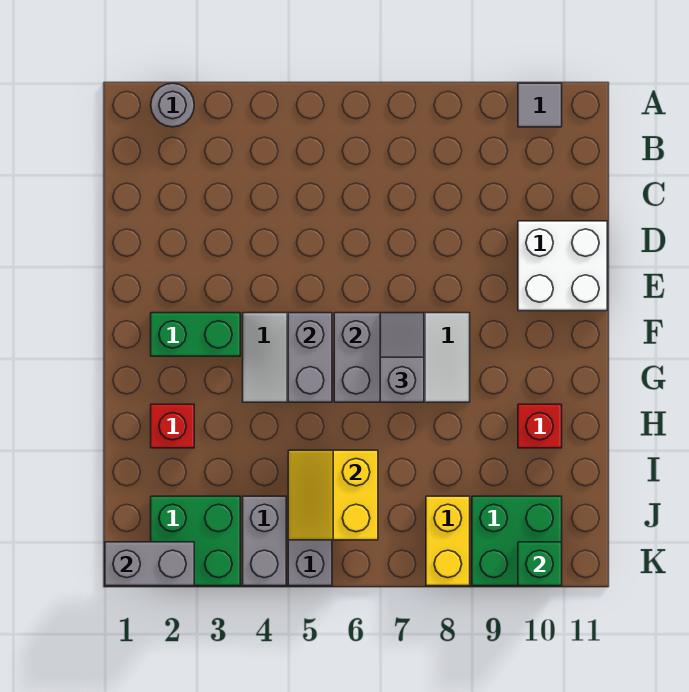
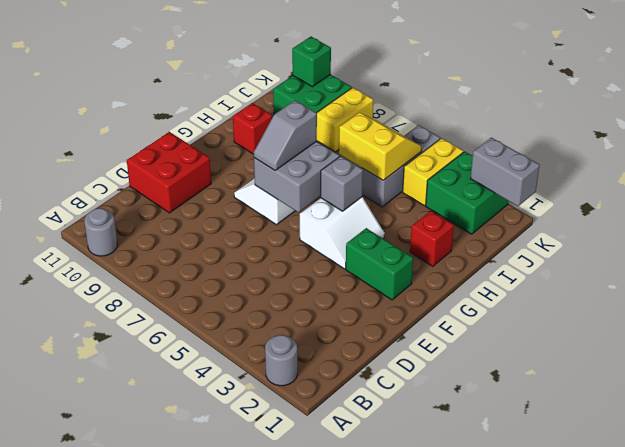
grey 1x1 tile [518,83,562,127] -> grey 1x1 round brick [84,208,117,256]
white 2x2 brick [518,221,607,311] -> red 2x2 brick [127,132,211,213]
grey 1x2 brick [288,313,332,402] -> grey 1x1 brick [321,156,363,211]
yellow 2x2 slope [288,450,378,540] -> yellow 2x2 slope turned to [339,113,422,180]
grey 1x2 brick [243,496,286,586] -> yellow 1x2 brick [403,138,464,206]

